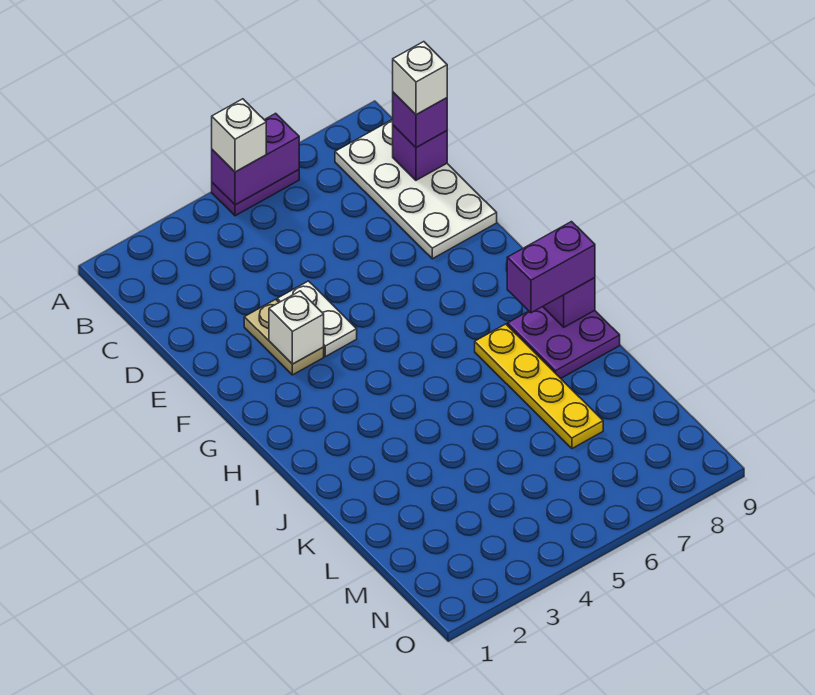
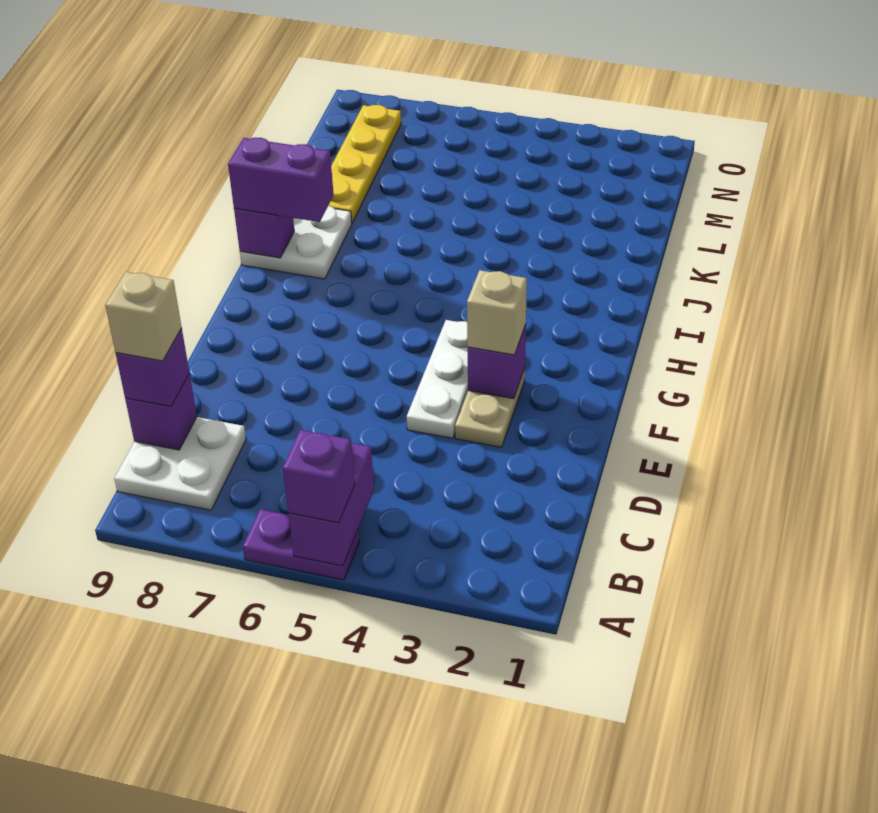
purple 1x2 brick [212,113,299,205] -> purple 1x2 brick turned to [288,443,374,566]
white 1x1 brick [212,99,266,172] -> purple 1x1 brick [283,430,355,523]
white 2x4 plate [335,119,497,259] -> white 2x2 plate [114,417,246,510]
white 1x1 brick [393,42,447,115] -> tan 1x1 brick [105,272,182,361]
white 1x2 plate [277,281,357,357] -> white 1x3 plate [407,320,468,438]
white 1x1 brick [269,291,324,364] -> purple 1x1 brick [467,324,526,399]
none -> tan 1x1 brick [467,270,527,355]
yellow 1x4 plate [475,324,603,449] -> yellow 1x4 plate moved to [329,105,401,223]
purple 2x2 plate [507,307,620,378] -> white 2x2 plate [240,206,352,279]

